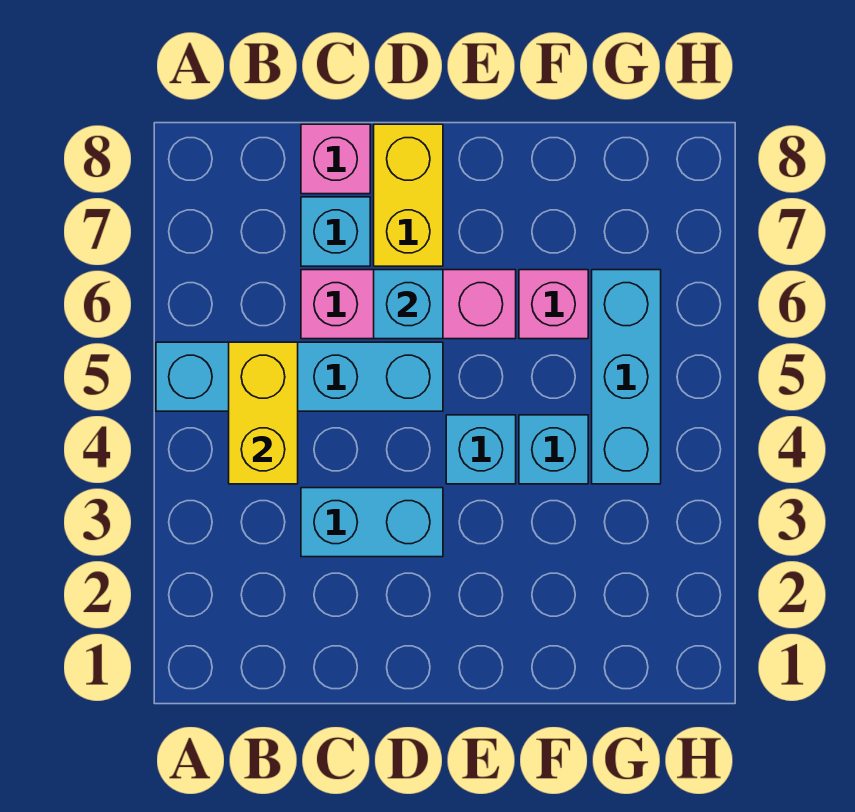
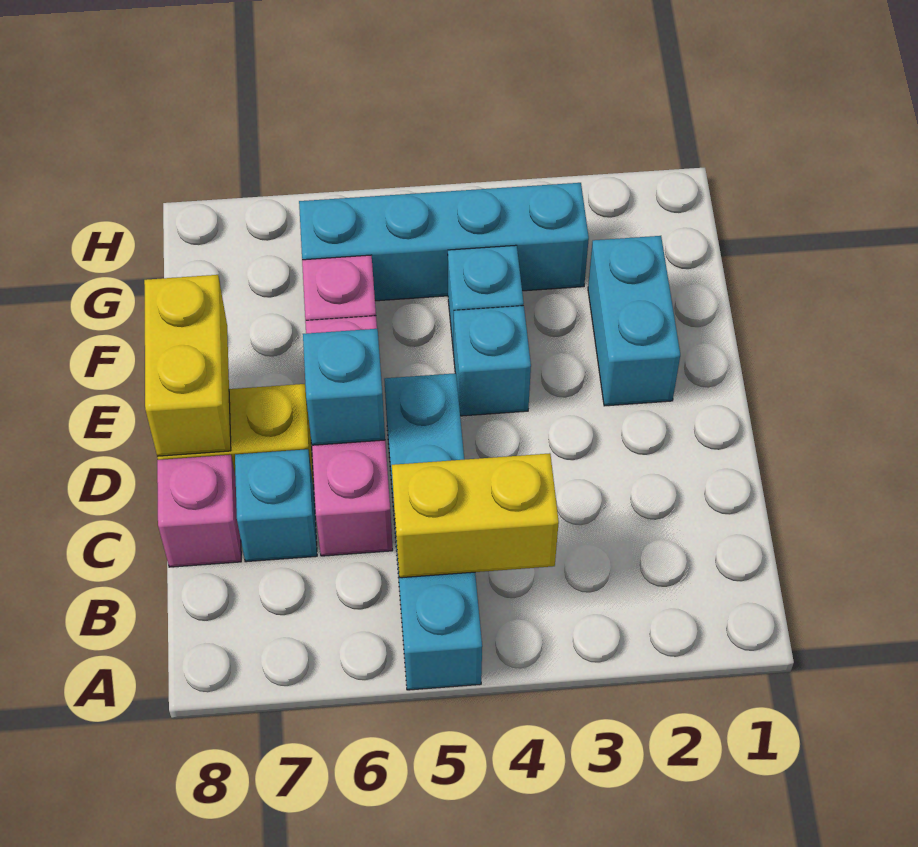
cyan 1x2 brick [301,488,443,557] -> cyan 1x2 brick moved to [588,236,680,406]
none -> yellow 1x2 brick [144,275,231,457]
cyan 1x3 brick [592,270,661,484] -> cyan 1x4 brick [299,183,589,301]

